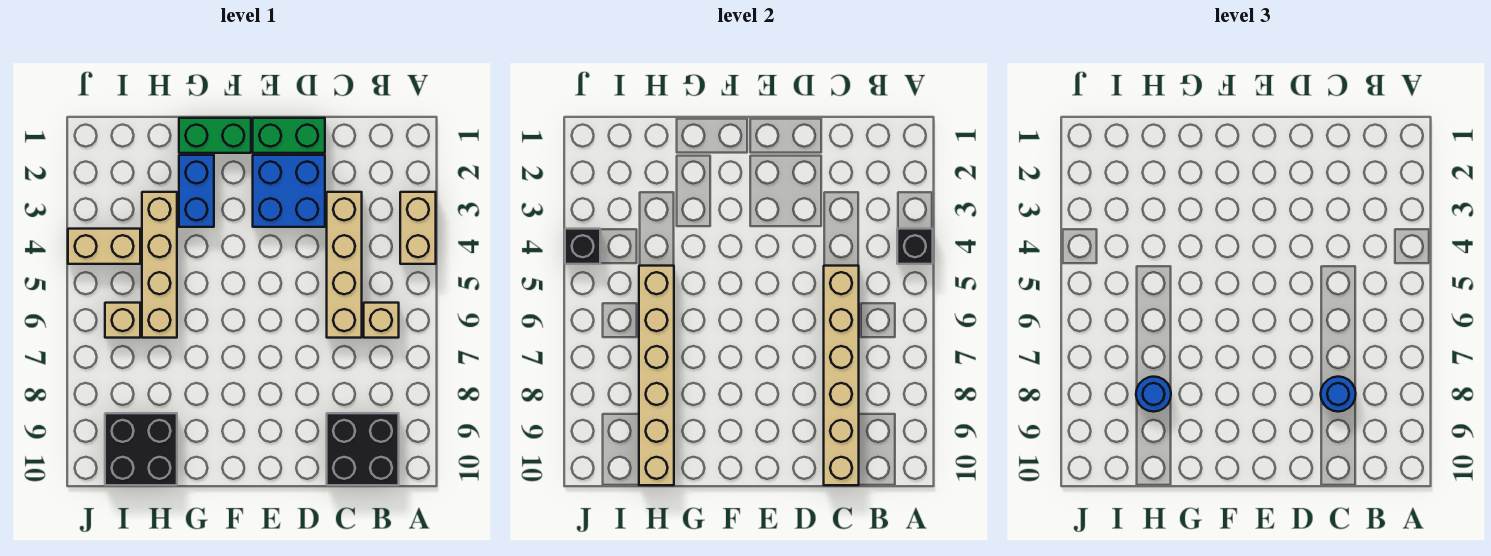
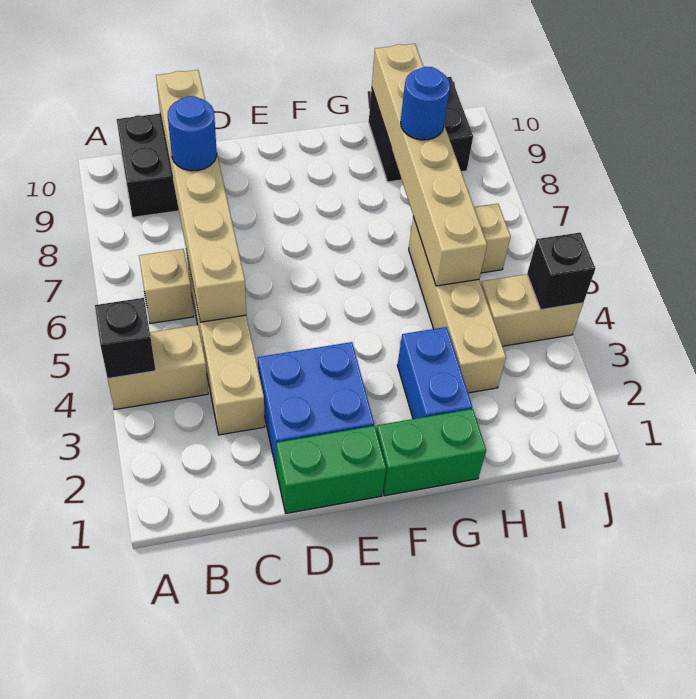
tan 1x2 brick [400,192,436,264] -> tan 1x2 brick turned to [108,325,208,410]

